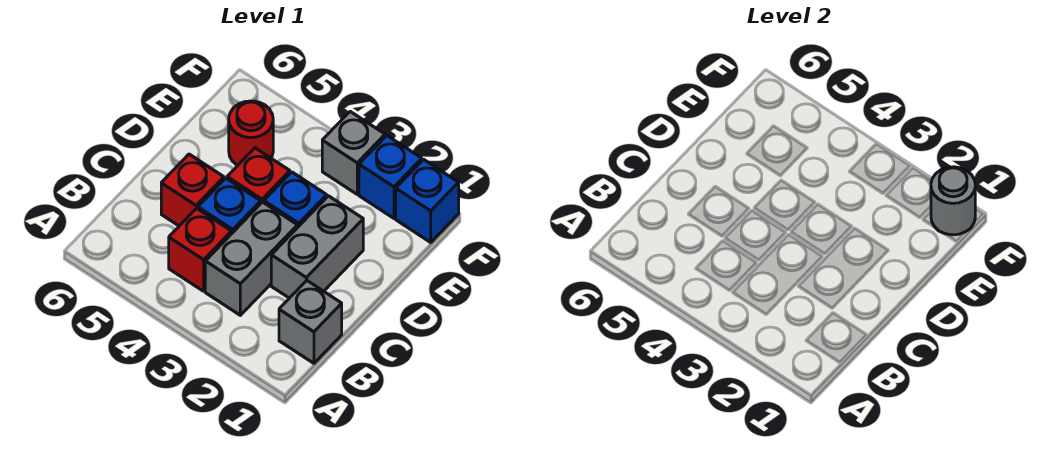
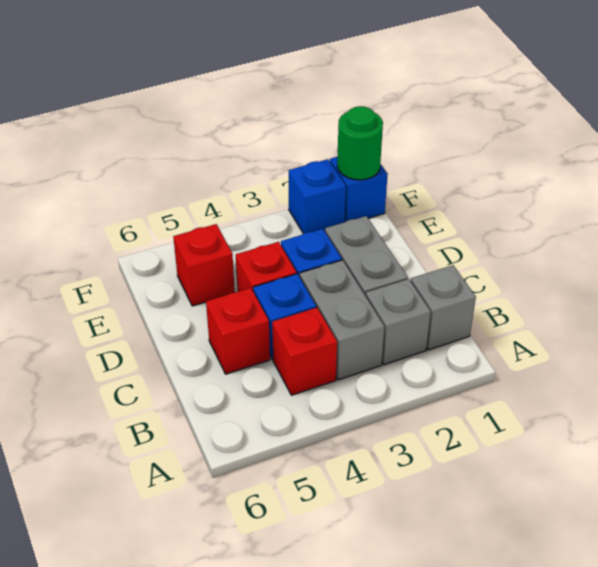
red 1x1 round brick [229,101,273,166] -> red 1x1 brick [173,224,235,306]
grey 1x1 round brick [931,167,975,235] -> green 1x1 round brick [337,106,383,180]
grey 1x1 brick [322,112,385,194] -> grey 1x1 brick moved to [366,279,431,365]

